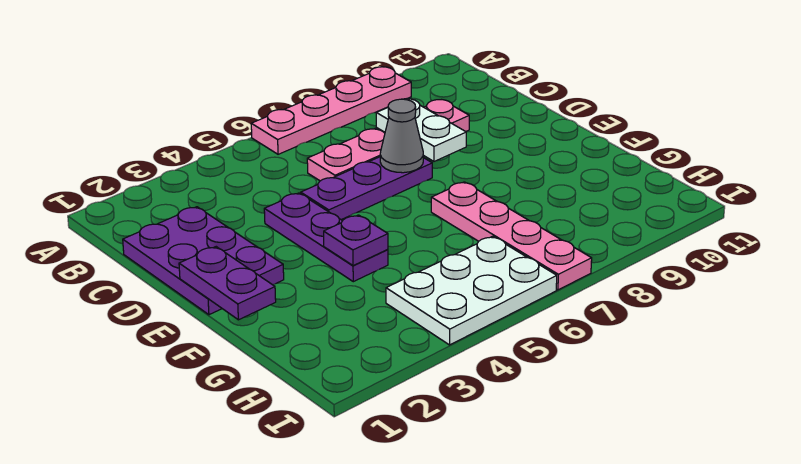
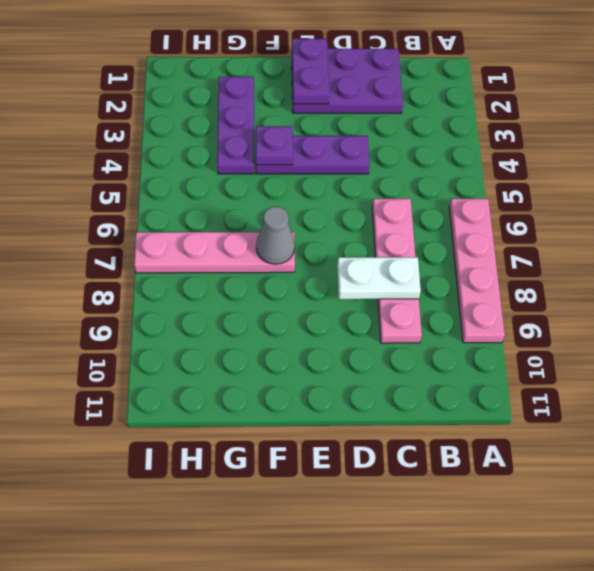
purple 1x3 plate [301,157,432,220] -> purple 1x3 plate moved to [217,77,254,174]
grey 1x1 cone [380,99,423,173] -> grey 1x1 cone moved to [256,206,295,264]
purple 1x2 plate [179,247,276,320] -> purple 1x2 plate turned to [292,38,329,104]
white 2x3 plate [386,236,557,345] -> none

